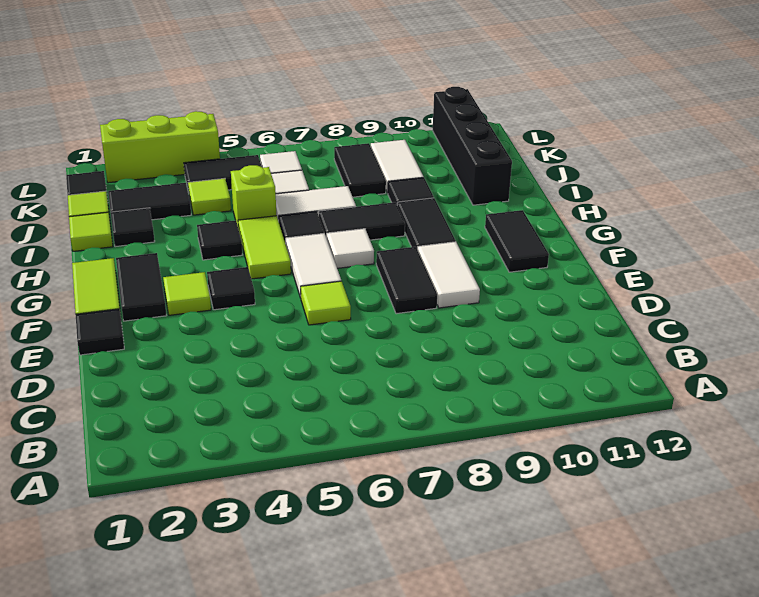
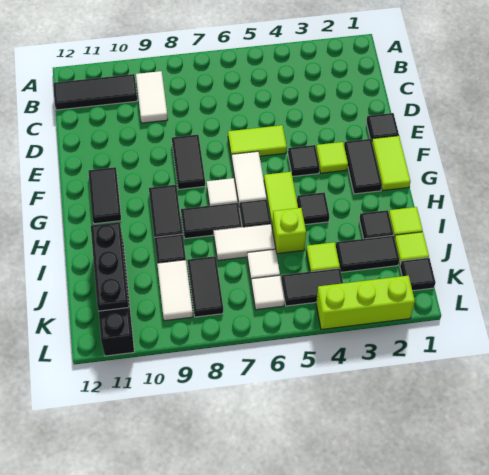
none -> black 1x3 tile [53,74,137,110]
lime 1x1 tile [301,281,351,325] -> lime 1x2 tile [228,125,287,159]
white 1x2 tile [418,242,480,308] -> white 1x2 tile moved to [136,71,168,123]
none -> black 1x3 plate [91,222,129,311]

